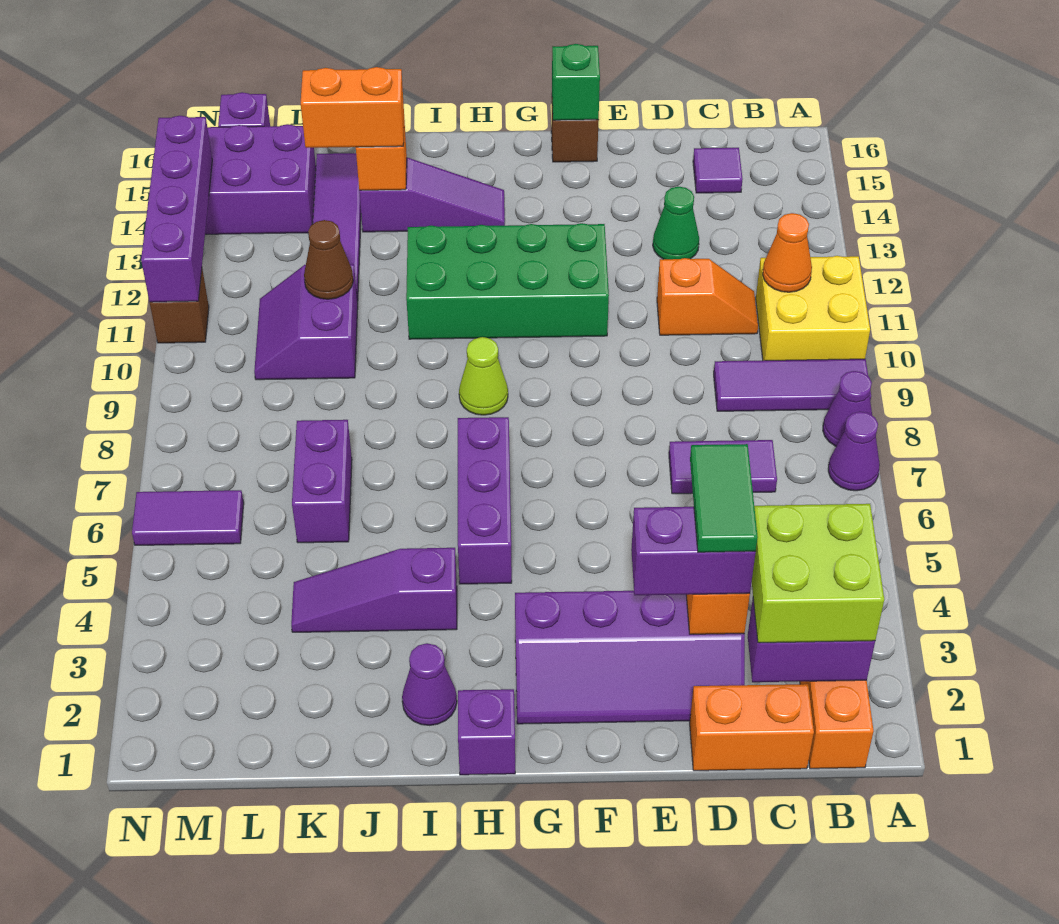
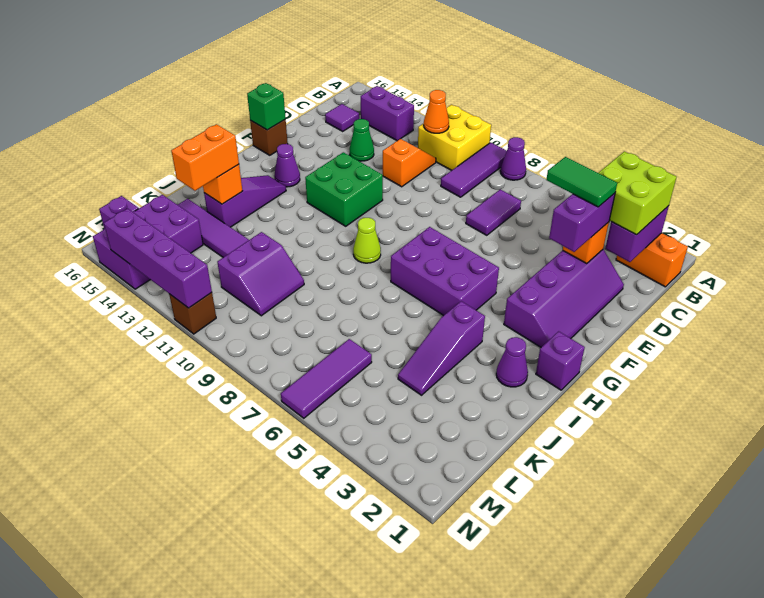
purple 1x1 cone [828,412,880,491] -> purple 1x1 cone moved to [274,144,300,187]
orange 1x2 brick [690,684,814,771] -> none
green 2x4 brick [406,223,609,339] -> green 2x2 brick [305,152,383,226]
purple 1x3 brick [458,417,512,584] -> purple 2x3 brick [391,227,499,316]
purple 1x2 brick [292,420,352,543] -> purple 1x2 brick moved to [361,86,414,141]
purple 2x2 slope [254,264,358,380] -> purple 2x2 slope turned to [217,232,304,316]
brown 1x1 cone [304,220,353,299] -> none
purple 1x2 tile [132,490,244,545] -> purple 1x3 tile [281,339,372,418]

